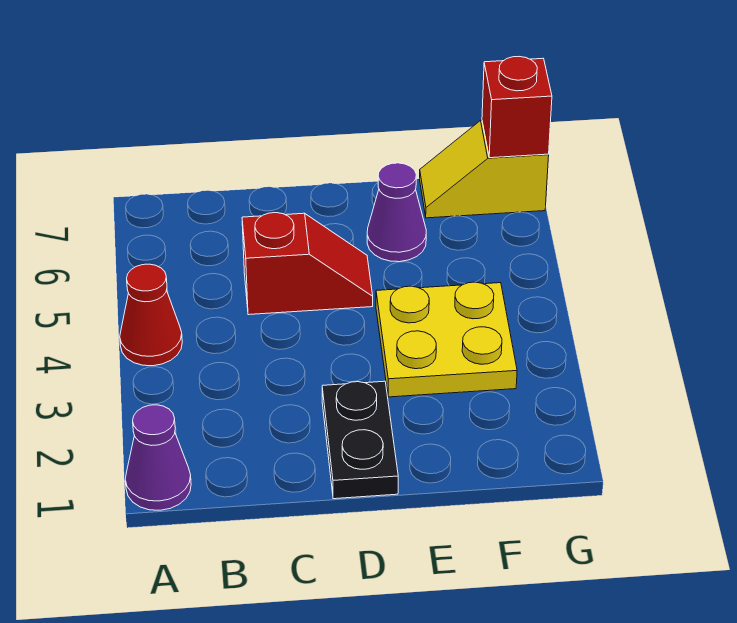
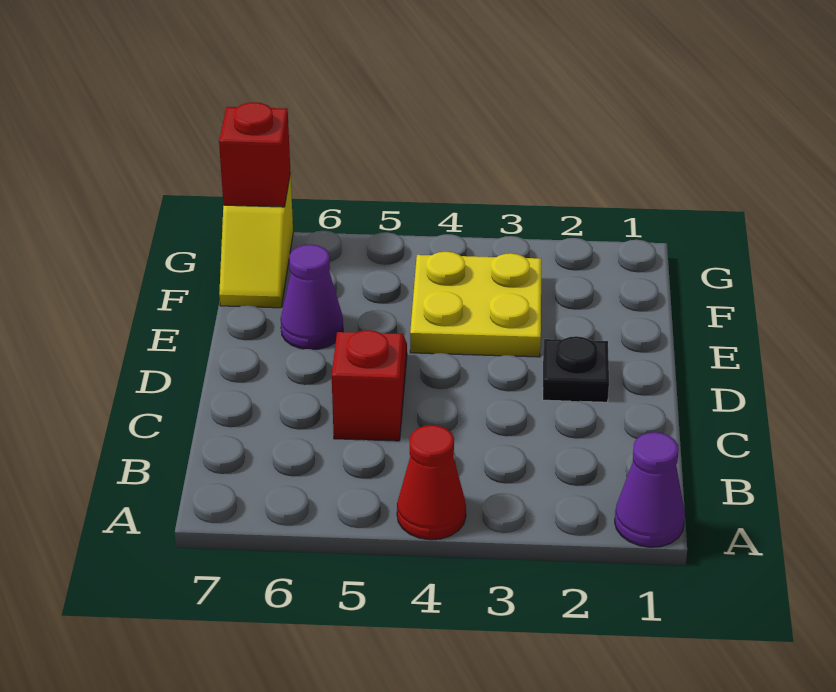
black 1x2 plate [322,381,398,499] -> black 1x1 plate [543,336,609,402]

